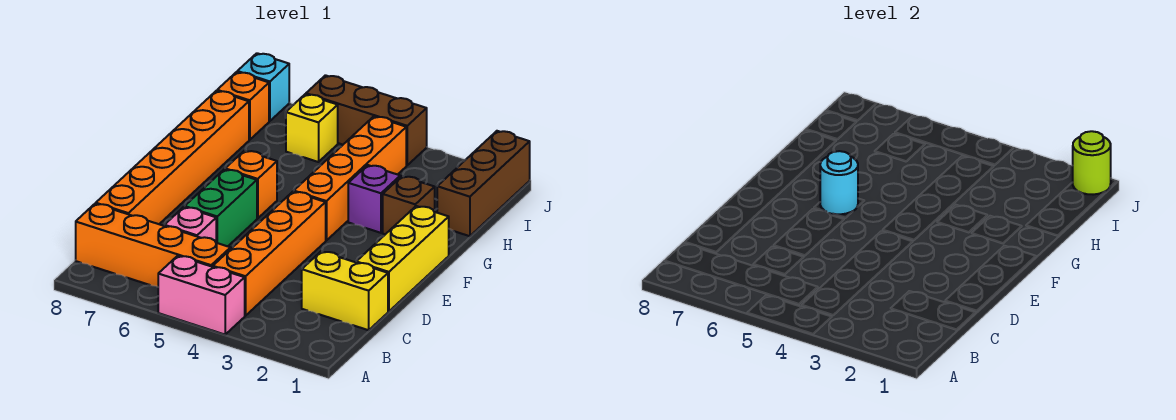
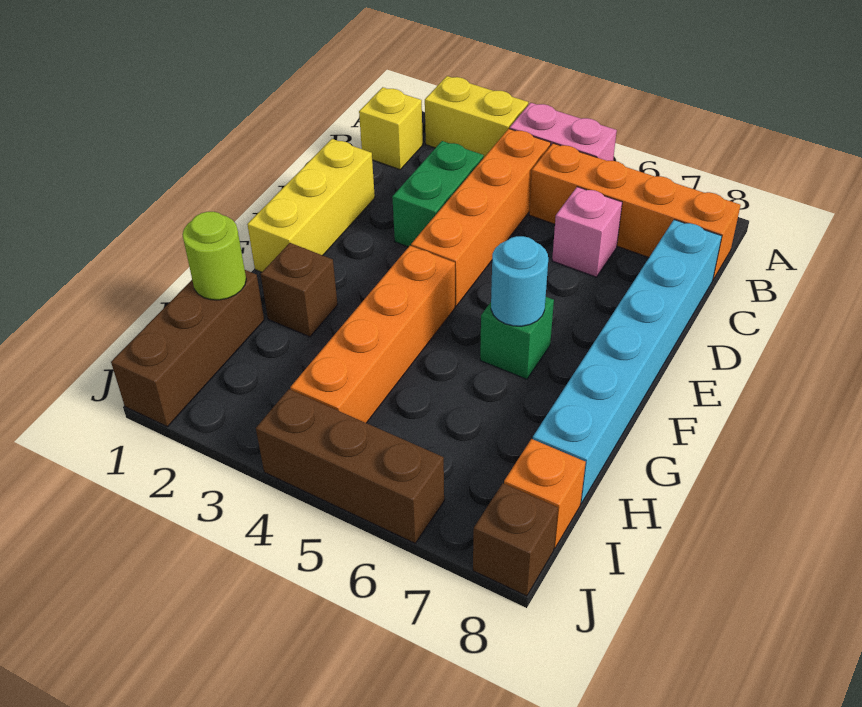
yellow 1x2 brick [302,251,388,330] -> yellow 1x2 brick moved to [425,76,528,157]
orange 1x6 brick [96,91,249,224] -> cyan 1x6 brick [533,220,722,503]
green 1x2 brick [185,169,257,246] -> green 1x2 brick moved to [392,141,484,247]
orange 1x1 brick [225,151,277,218] -> green 1x1 brick [480,297,554,379]
purple 1x1 brick [348,165,400,233] -> none
yellow 1x1 brick [286,94,338,162] -> yellow 1x1 brick moved to [359,87,423,170]
lime 1x1 round brick [1073,131,1111,195] -> lime 1x1 round brick moved to [182,212,246,300]
cyan 1x1 brick [237,53,289,121] -> brown 1x1 brick [473,483,558,596]

